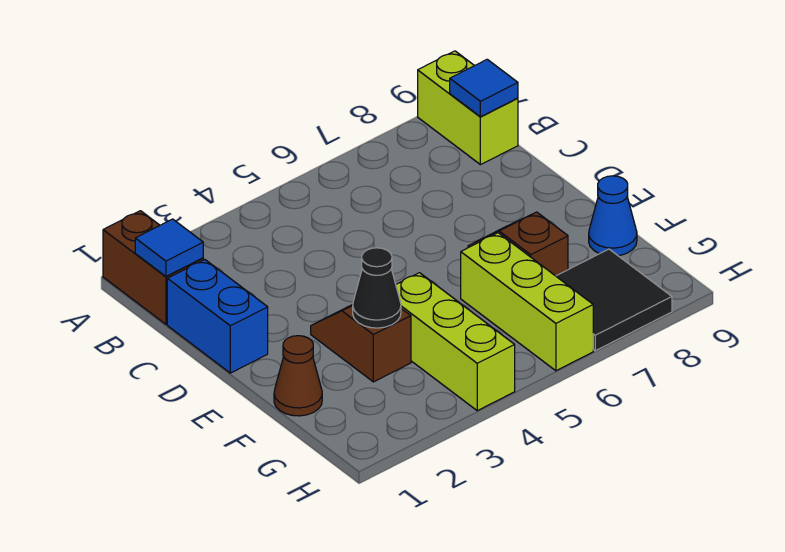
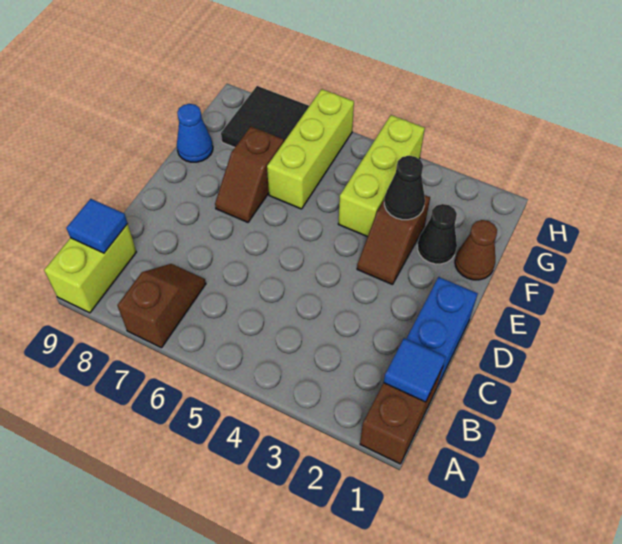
none -> brown 1x2 slope [117,264,206,348]
none -> black 1x1 cone [417,204,457,264]

